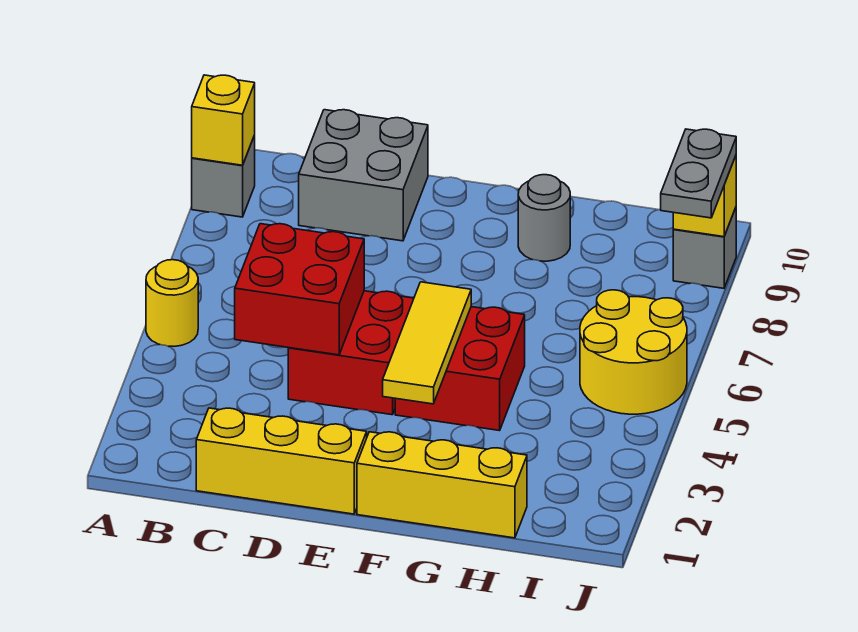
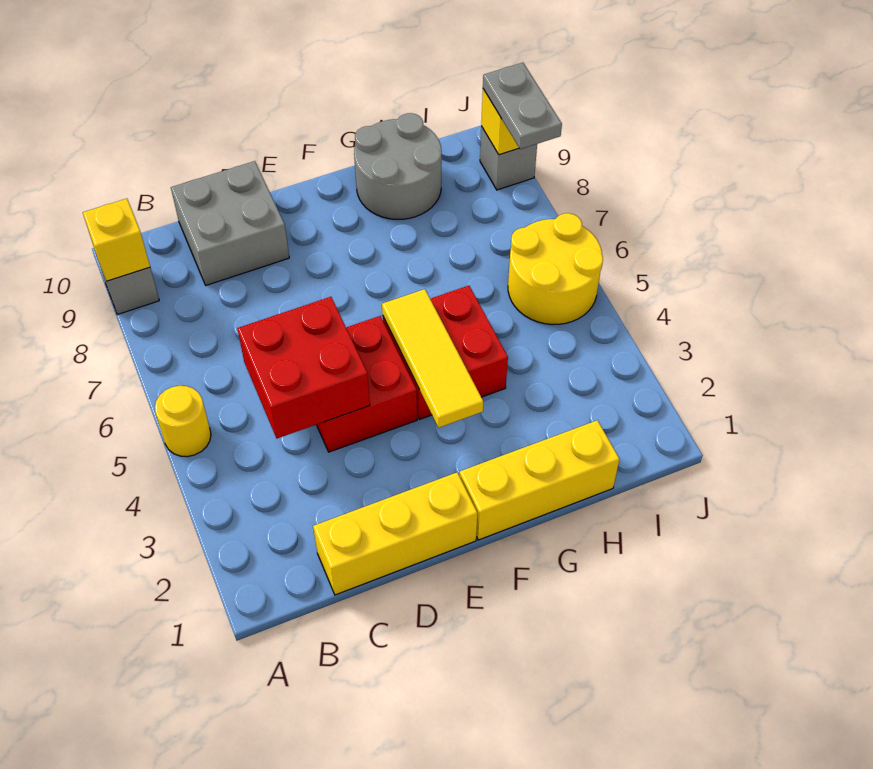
grey 1x1 round brick [518,175,570,261] -> grey 2x2 round brick [354,113,442,219]

